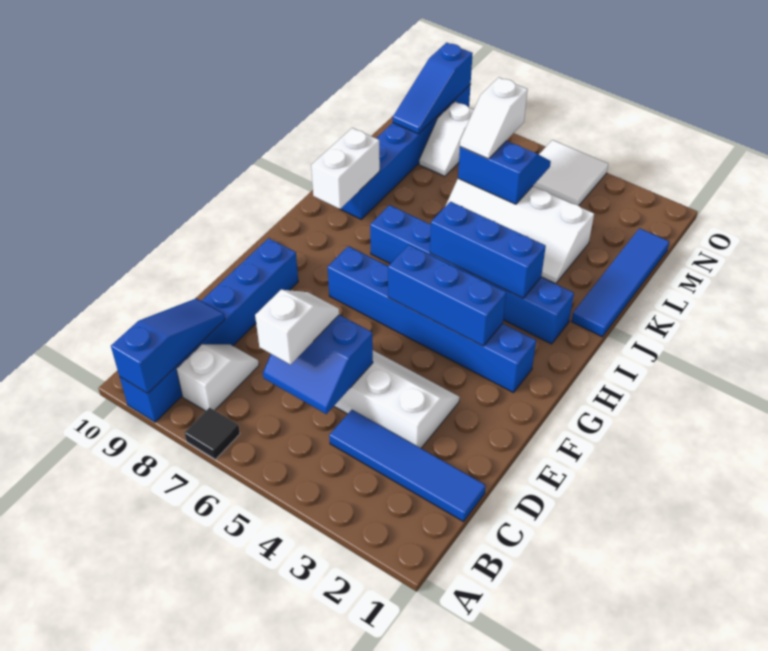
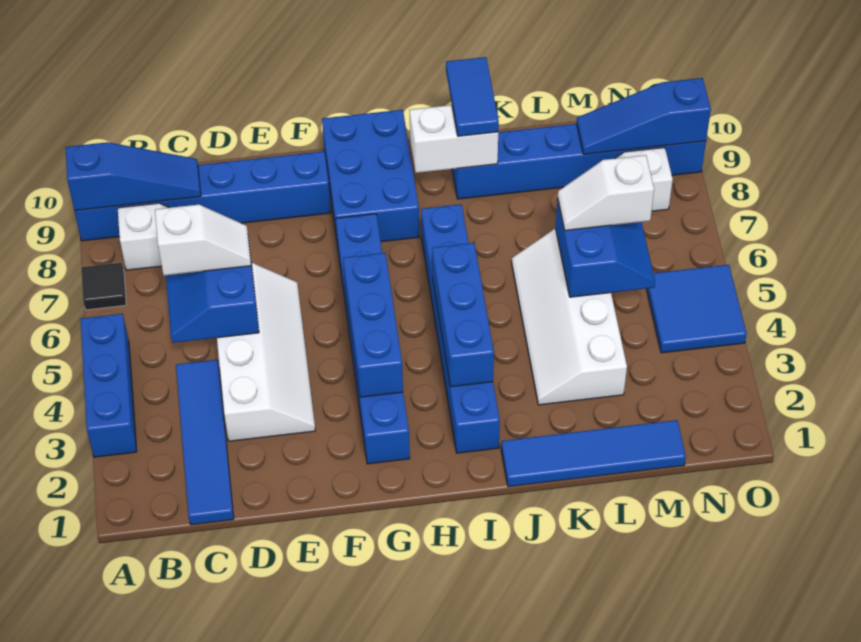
none -> blue 1x3 brick [81,314,137,457]
none -> blue 2x3 brick [322,110,419,242]
none -> blue 1x2 tile [446,57,499,136]
white 2x2 tile [533,140,608,206] -> blue 2x2 tile [647,265,747,353]

